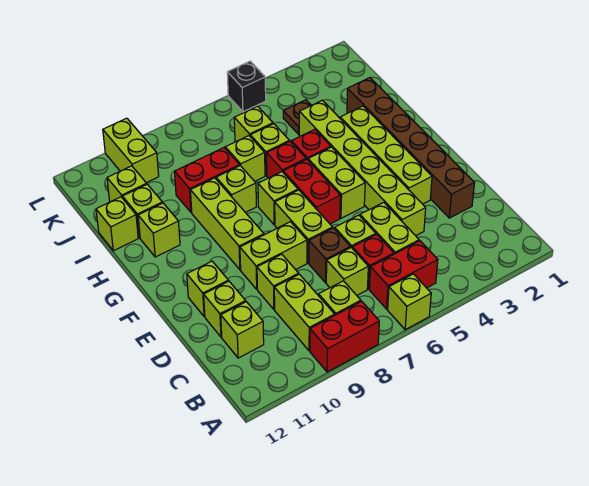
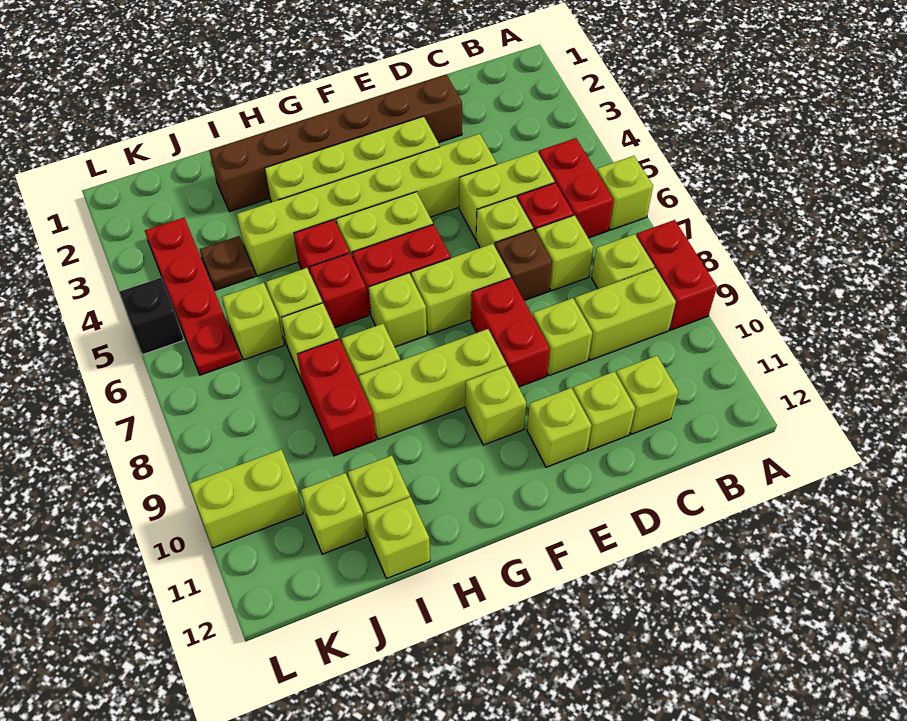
lime 1x2 brick [240,222,307,289] -> red 1x2 brick [471,278,550,387]
lime 1x1 brick [138,203,180,257] -> lime 1x1 brick moved to [465,366,527,445]
none -> red 1x4 plate [145,218,241,375]

